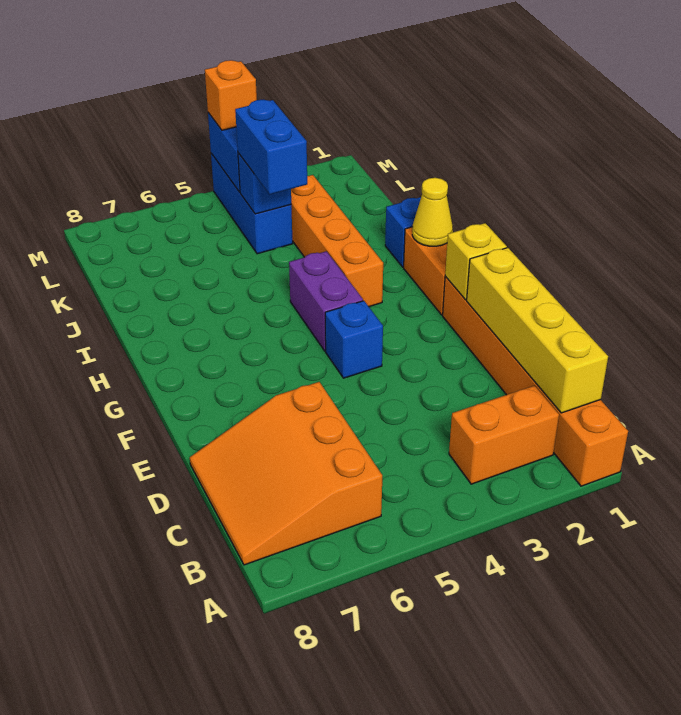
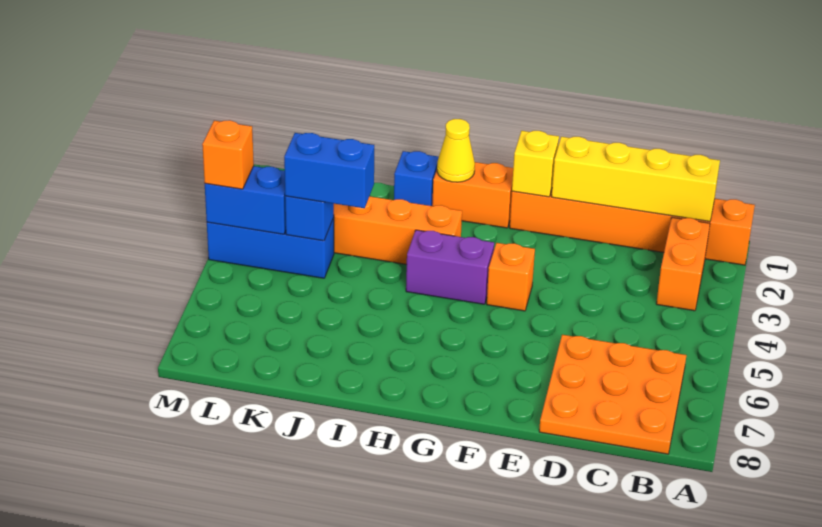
orange 3x3 slope [190,382,382,565] -> orange 3x3 plate [539,335,686,454]
blue 1x1 brick [325,301,383,378] -> orange 1x1 brick [487,243,535,311]

